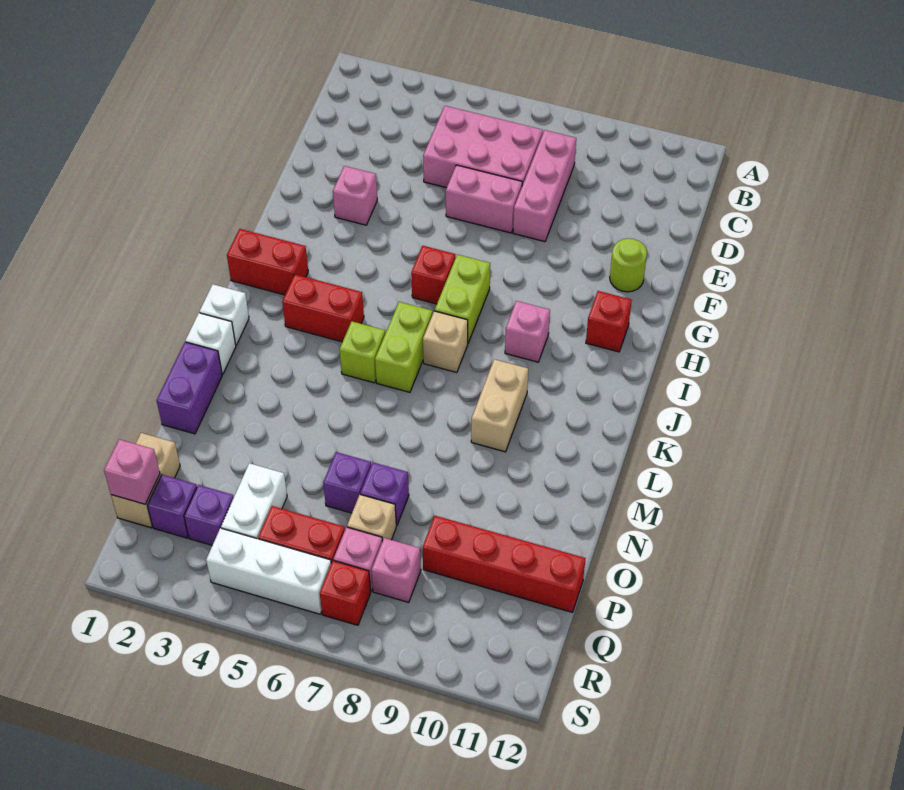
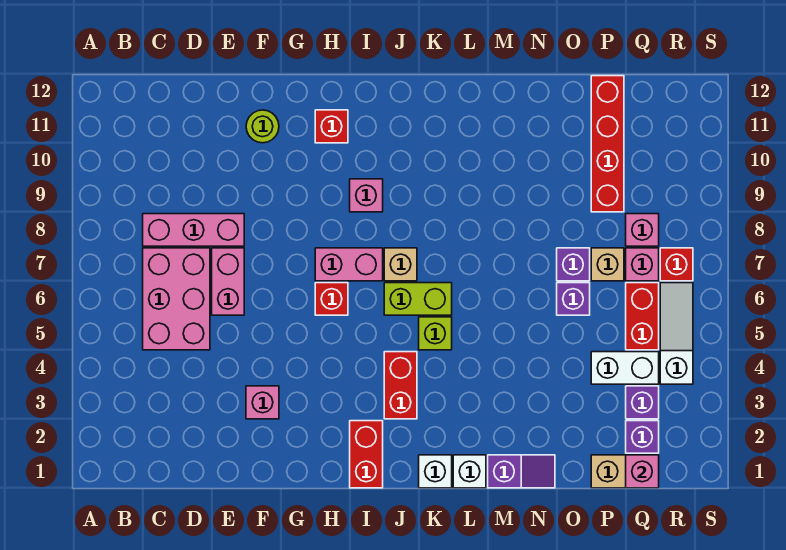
lime 1x2 brick [435,255,490,343] -> pink 1x2 brick [315,248,383,281]
tan 1x2 brick [471,359,528,452] -> none
purple 1x2 brick [157,342,222,434] -> purple 1x2 slope [488,455,555,488]
white 1x3 brick [206,528,331,614] -> white 1x3 slope [660,283,693,384]

